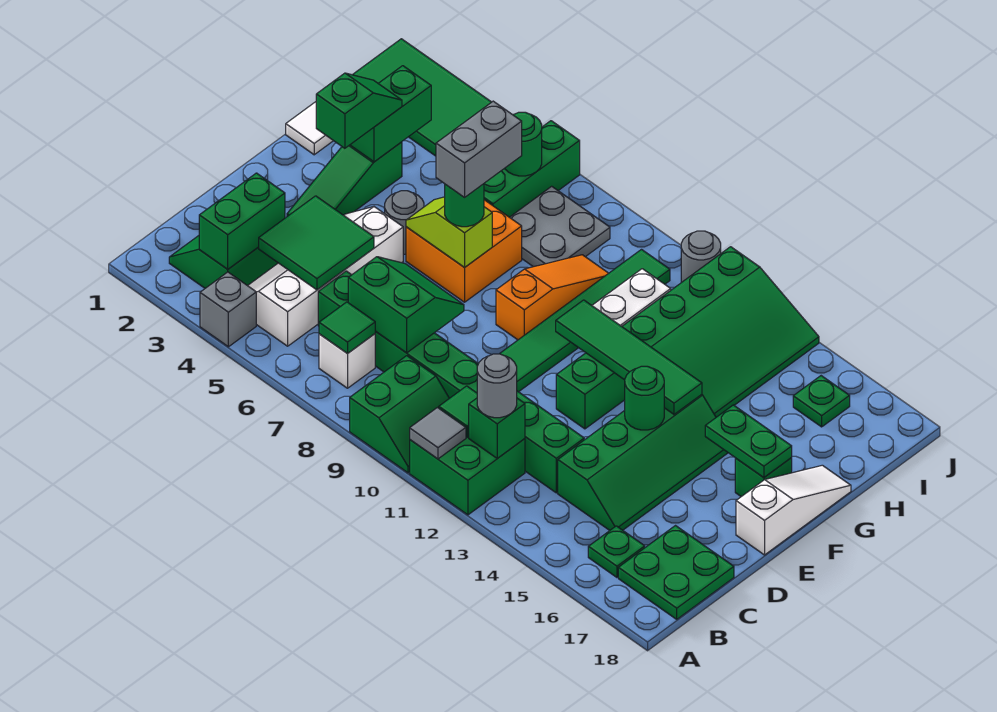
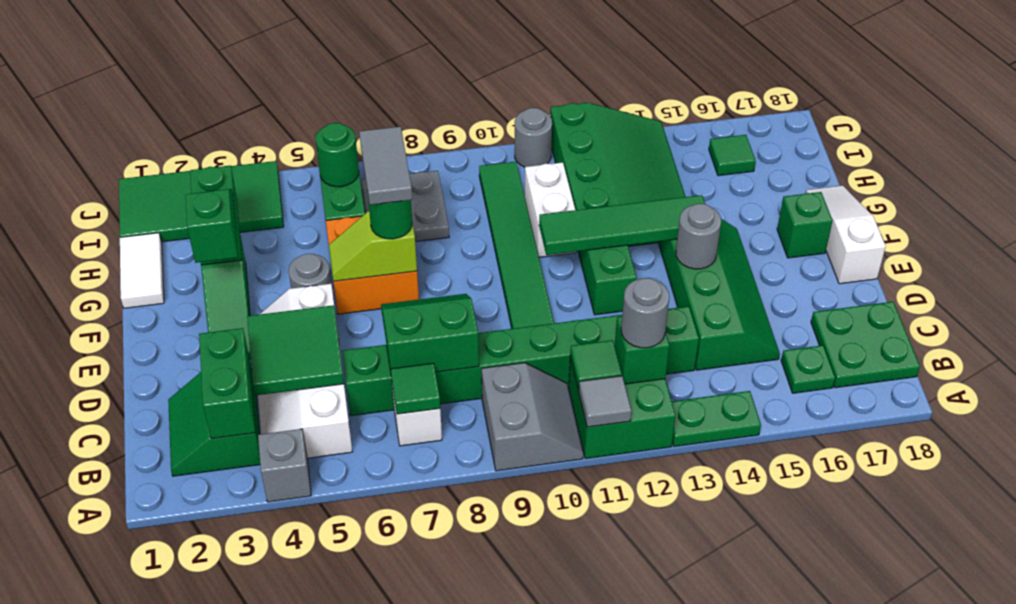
green 2x2 slope [350,356,449,473] -> grey 2x2 slope [482,363,583,471]
green 1x1 round brick [625,366,664,430] -> grey 1x1 round brick [676,204,721,269]
grey 1x2 brick [436,101,522,197] -> grey 1x2 tile [359,126,412,205]
orange 1x3 slope [496,255,609,340] -> none
green 1x2 plate [705,405,792,478] -> green 1x2 plate moved to [672,391,761,447]
green 1x1 plate [793,376,850,427] -> green 1x1 tile [709,135,756,176]

